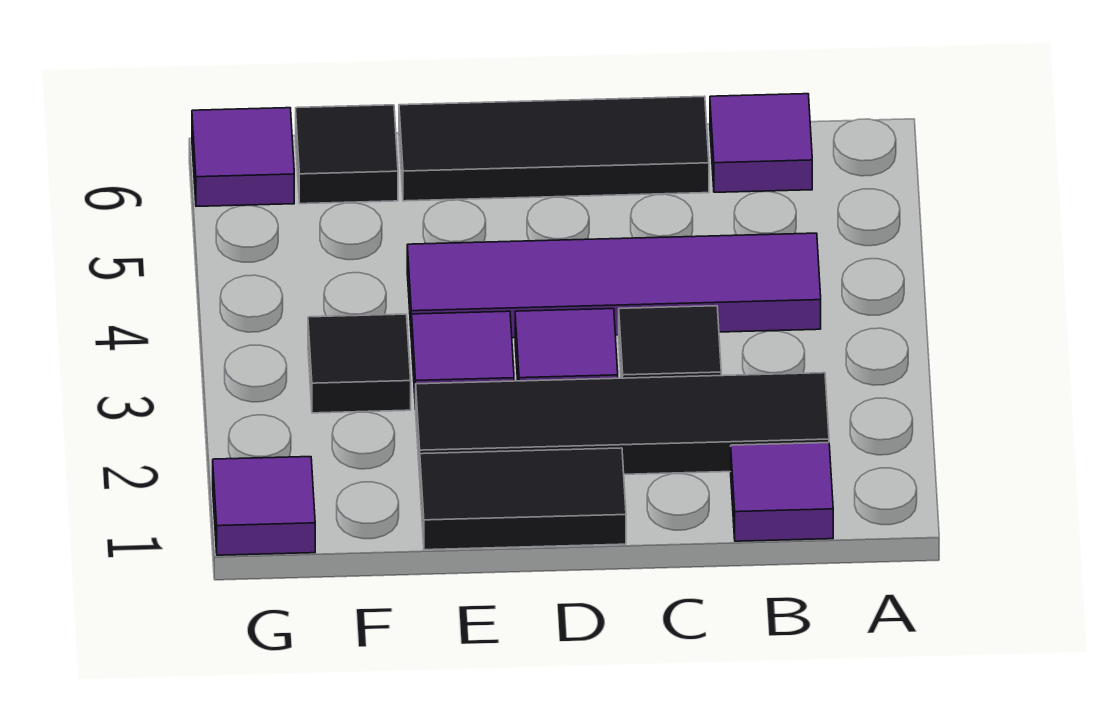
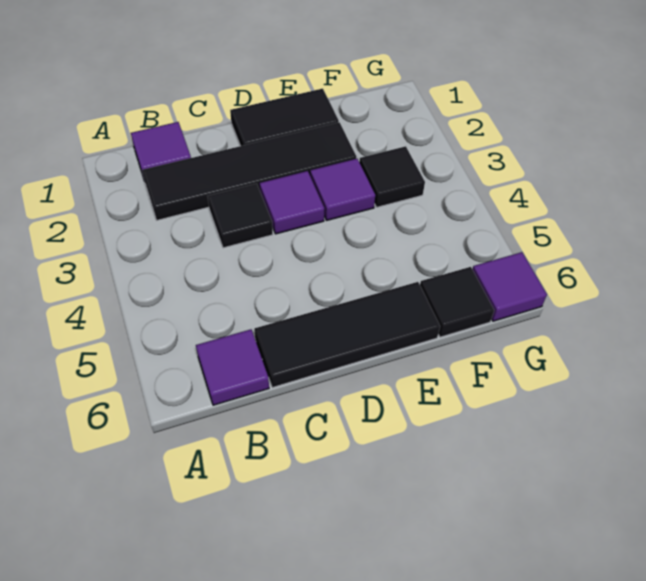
purple 1x4 tile [407,233,821,340] -> none
purple 1x1 tile [213,457,315,555] -> none

